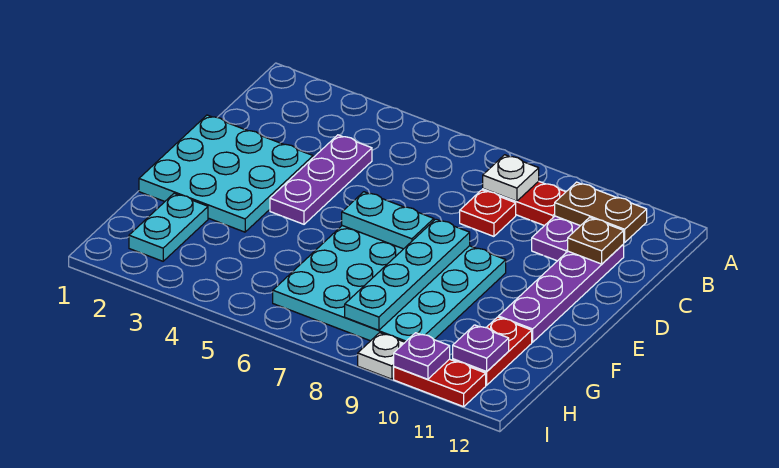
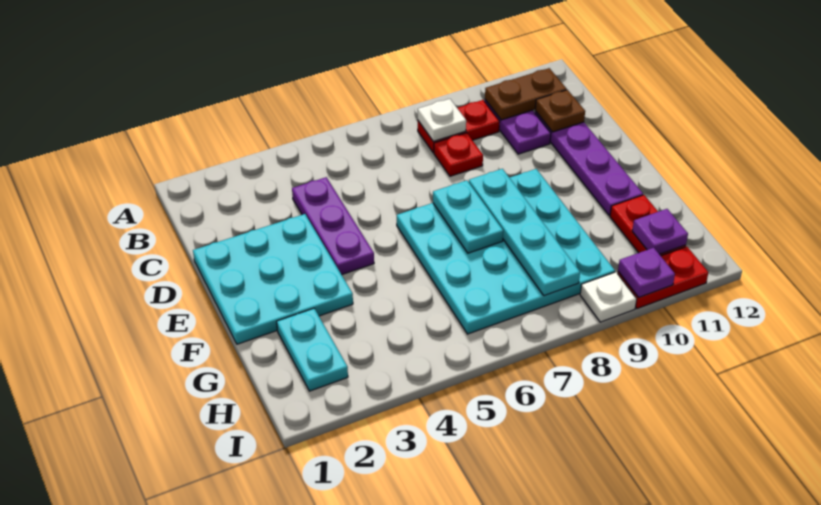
cyan 1x2 plate [342,192,434,249] -> cyan 1x2 plate turned to [433,180,503,253]

